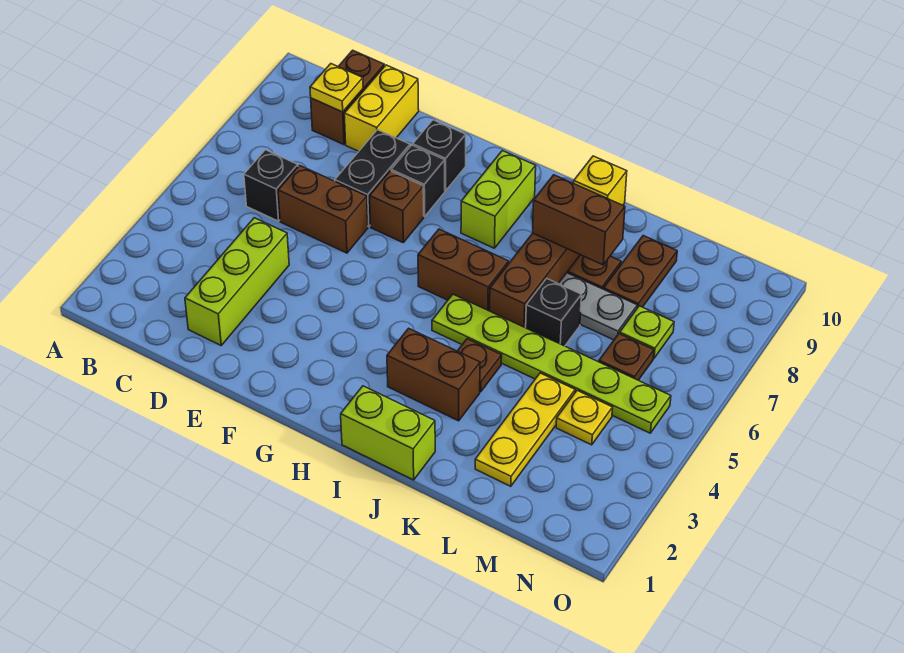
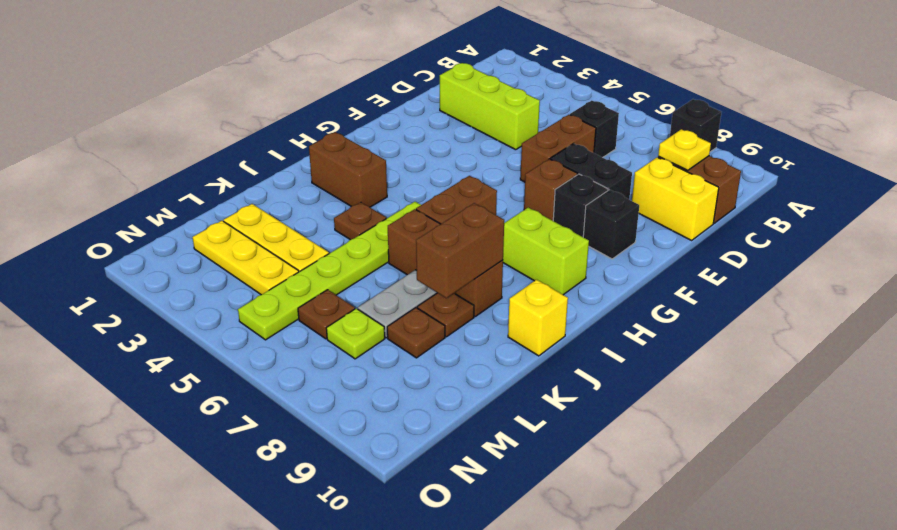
lime 1x2 brick [341,386,435,480] -> none
brown 1x2 brick [387,328,480,421] -> brown 1x2 brick turned to [309,132,387,207]
black 1x1 brick [526,279,581,346] -> black 1x1 brick moved to [670,99,721,152]
brown 1x2 plate [604,236,677,308] -> brown 1x1 plate [387,308,445,358]
yellow 1x1 plate [556,391,613,445] -> yellow 1x3 plate [193,221,299,295]

